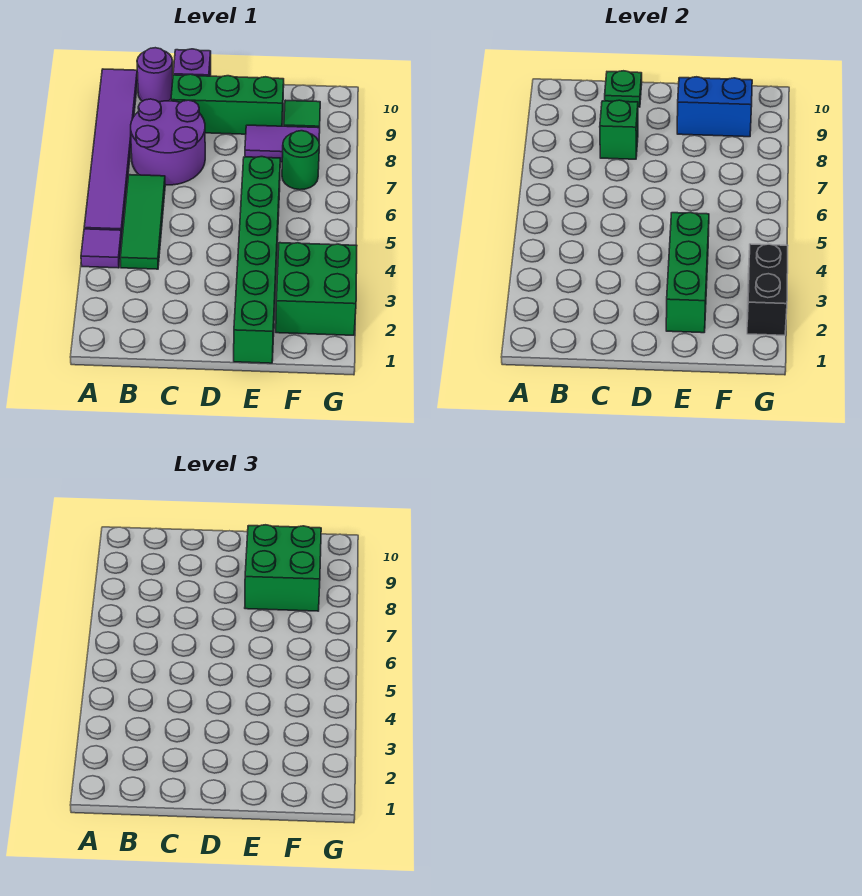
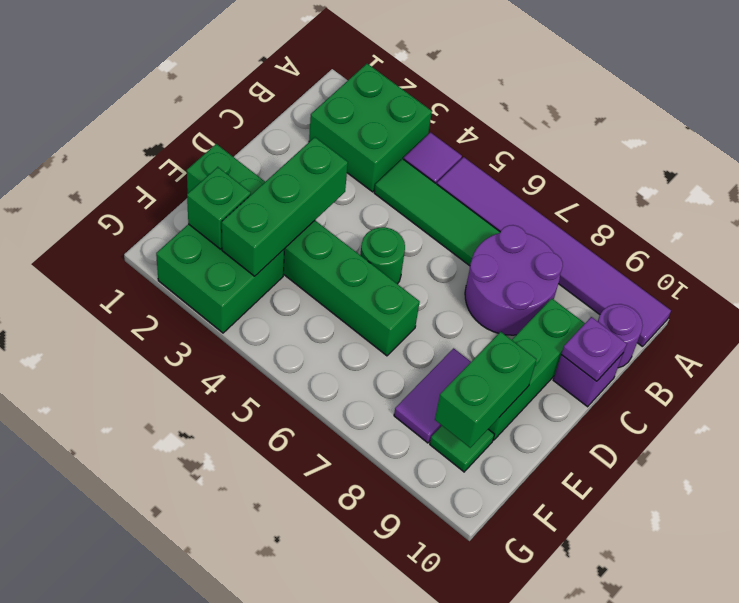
green 1x1 brick [600,100,638,159] -> green 1x1 brick moved to [187,167,251,249]
green 1x1 plate [605,71,642,107] -> purple 1x1 plate [561,317,627,381]
green 1x3 brick [666,213,709,333] -> green 1x3 brick turned to [222,137,348,276]
green 2x2 brick [245,525,321,611] -> green 2x2 brick moved to [309,64,432,192]
blue 1x2 brick [677,77,752,137] -> green 1x2 brick [435,332,537,448]
green 1x1 round brick [282,131,319,190] -> green 1x1 round brick moved to [360,227,405,284]
black 1x2 brick [747,244,788,335] -> none

